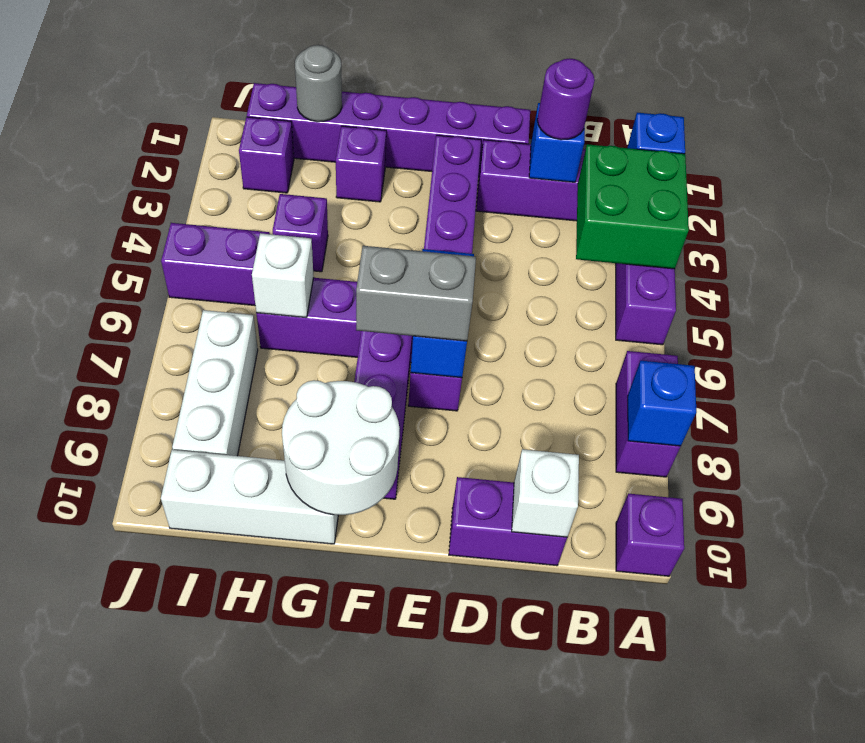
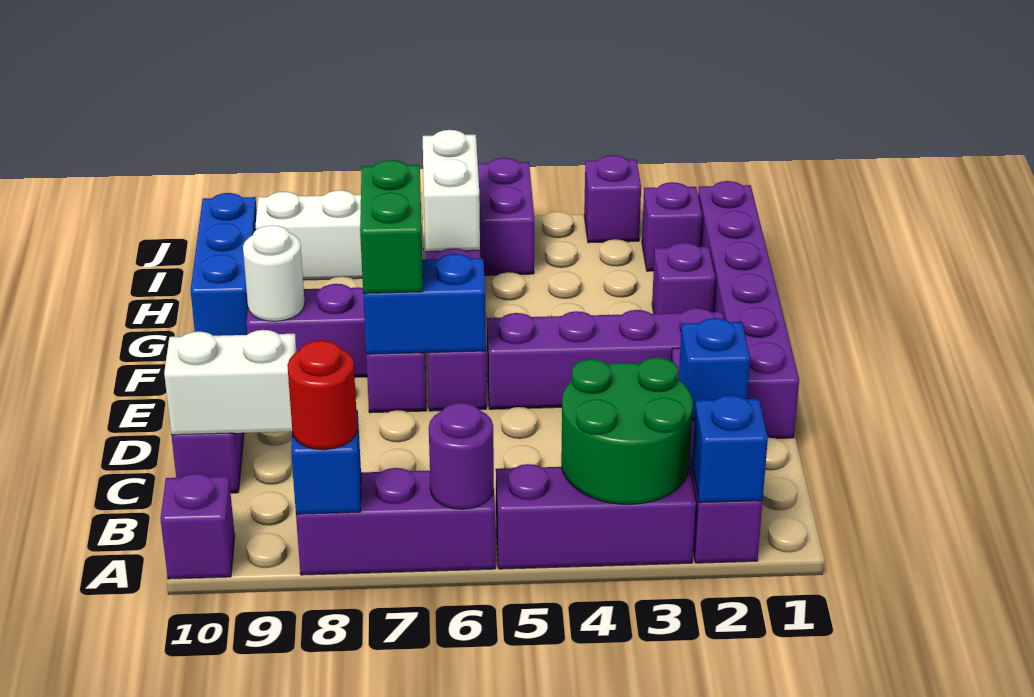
green 2x2 brick [576,144,689,269] -> green 2x2 round brick [561,358,693,504]
purple 1x2 brick [616,351,681,477] -> purple 1x3 brick [296,468,495,575]
none -> red 1x1 round brick [287,340,357,450]
purple 1x1 round brick [537,58,595,140] -> purple 1x1 round brick moved to [429,403,494,509]
white 1x1 brick [512,449,579,537] -> white 1x2 brick [164,330,296,435]
grey 1x2 brick [356,246,476,341] -> green 1x2 brick [360,160,423,293]
white 2x2 round brick [282,380,400,515] -> white 1x1 round brick [243,225,305,321]
white 1x3 brick [161,450,338,544] -> blue 1x3 brick [191,193,257,336]
grey 1x1 round brick [295,45,342,122] -> none
purple 1x1 brick [273,194,328,272] -> purple 1x1 brick moved to [584,155,641,243]
white 1x1 brick [252,233,314,318] -> white 1x2 brick [423,130,480,252]

